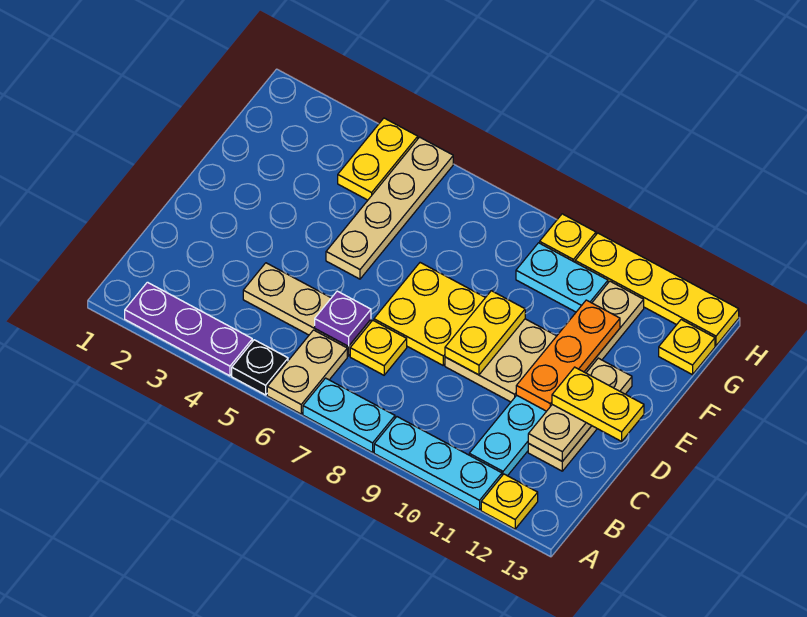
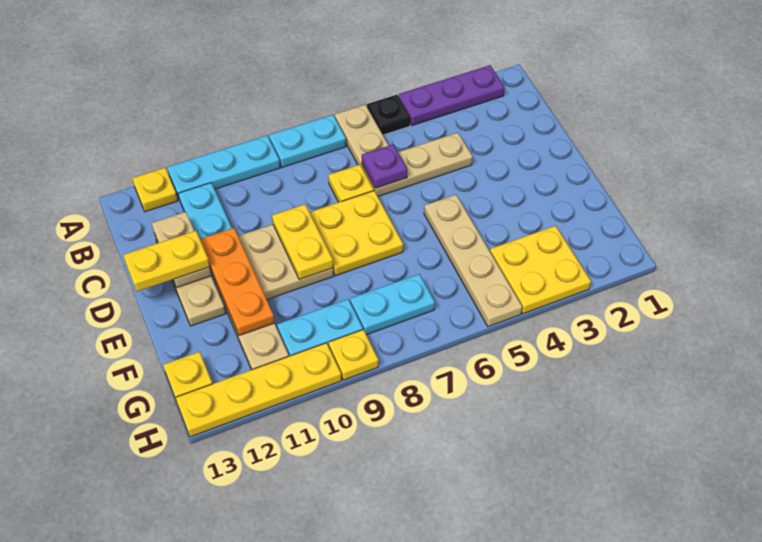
yellow 1x2 plate [338,118,418,200] -> yellow 2x2 plate [490,226,591,314]
none -> cyan 1x2 plate [350,274,435,335]

